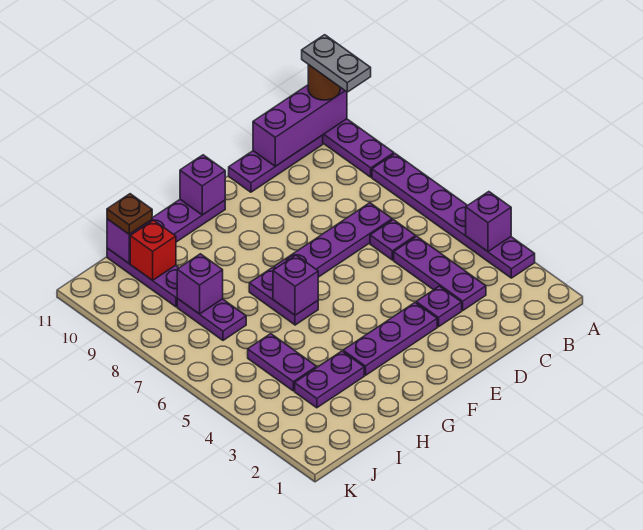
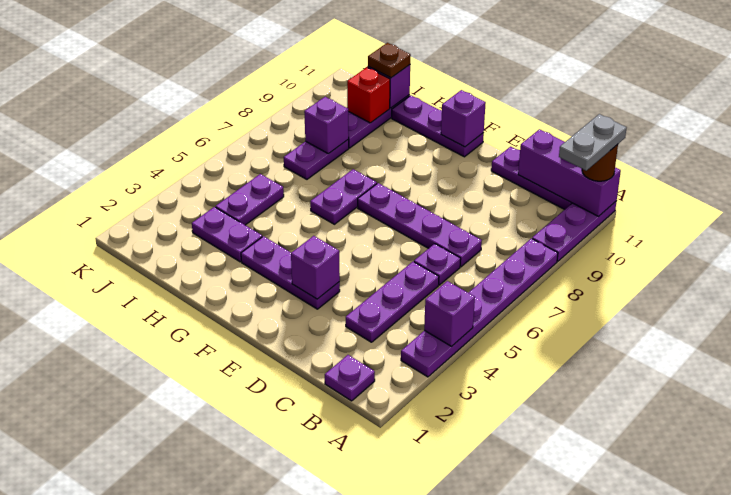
purple 1x1 plate [416,286,462,327] -> purple 1x1 plate moved to [325,355,375,401]
purple 1x1 brick [273,255,318,315] -> purple 1x1 brick moved to [291,236,340,299]

